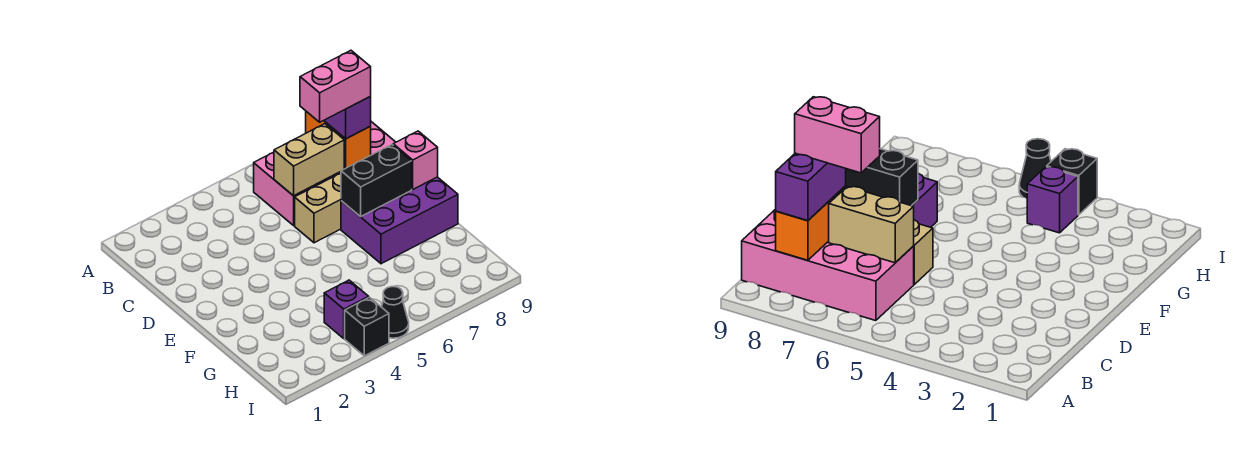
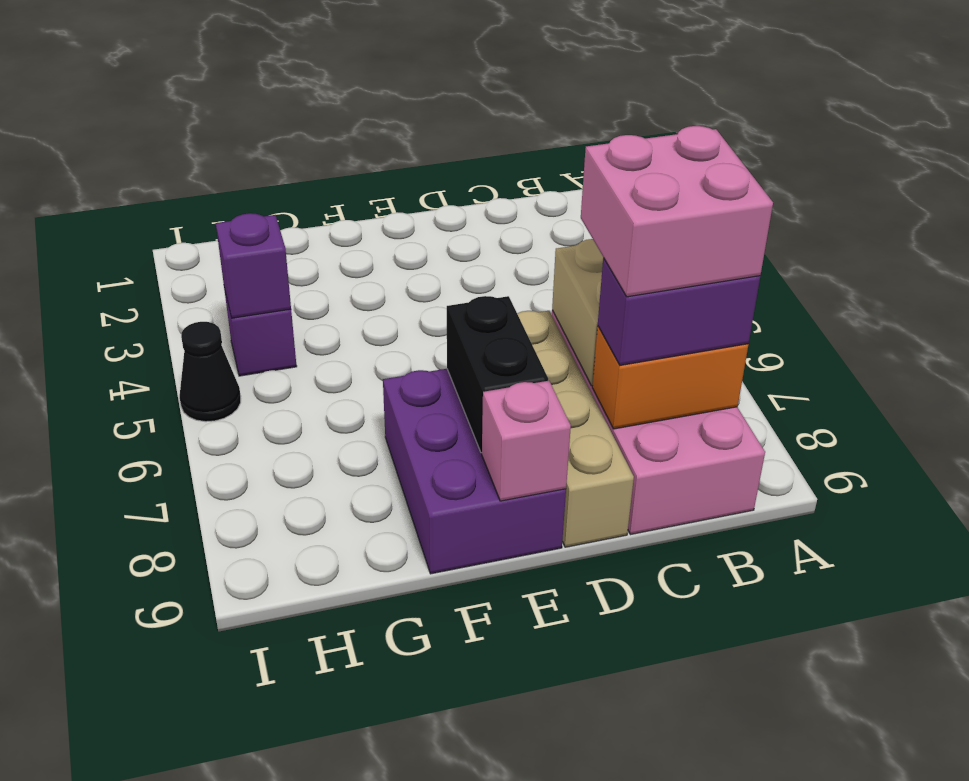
pink 1x2 brick [300,50,371,122] -> pink 2x2 brick [581,126,773,297]
none -> purple 1x1 brick [216,213,291,318]
black 1x1 brick [345,297,389,356] -> none

